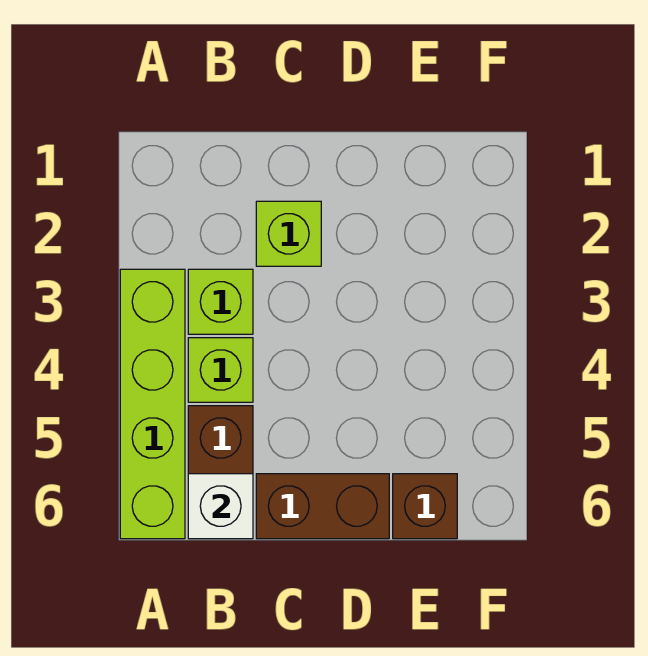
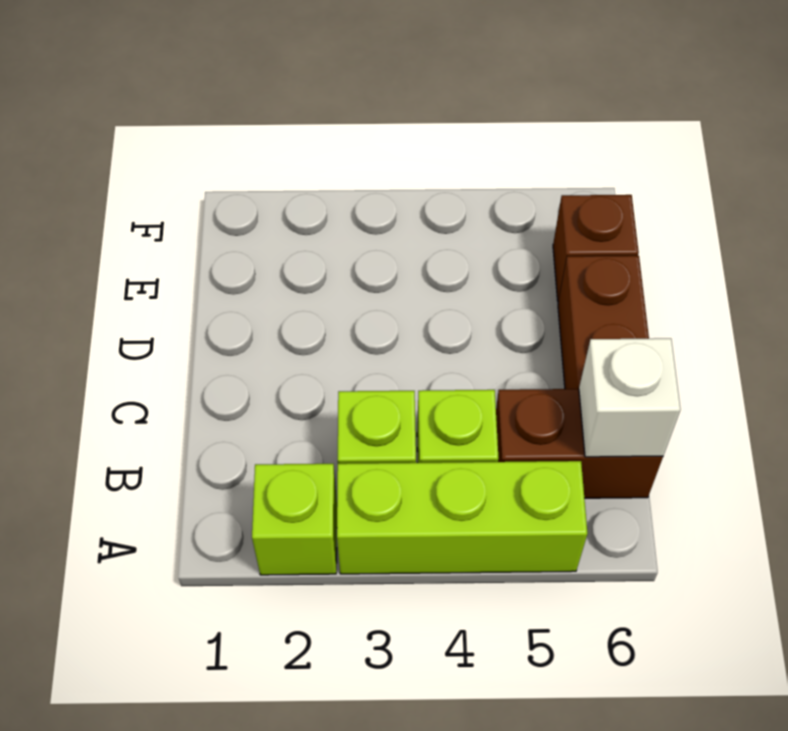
lime 1x4 brick [120,269,185,539] -> lime 1x3 brick [337,461,588,574]
lime 1x1 brick [256,201,321,266] -> lime 1x1 brick moved to [252,464,337,575]

